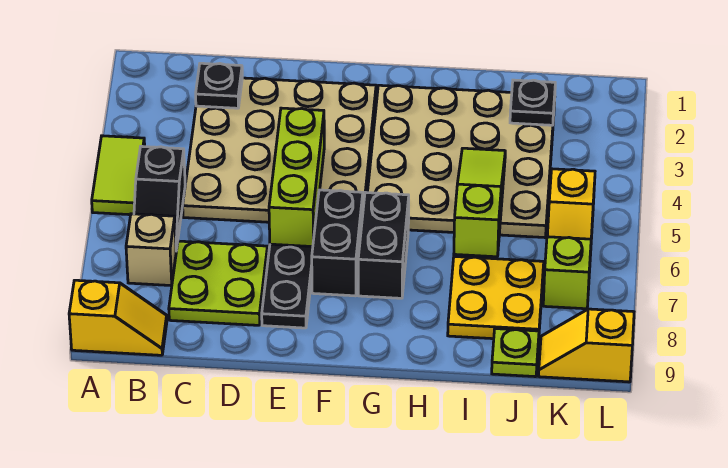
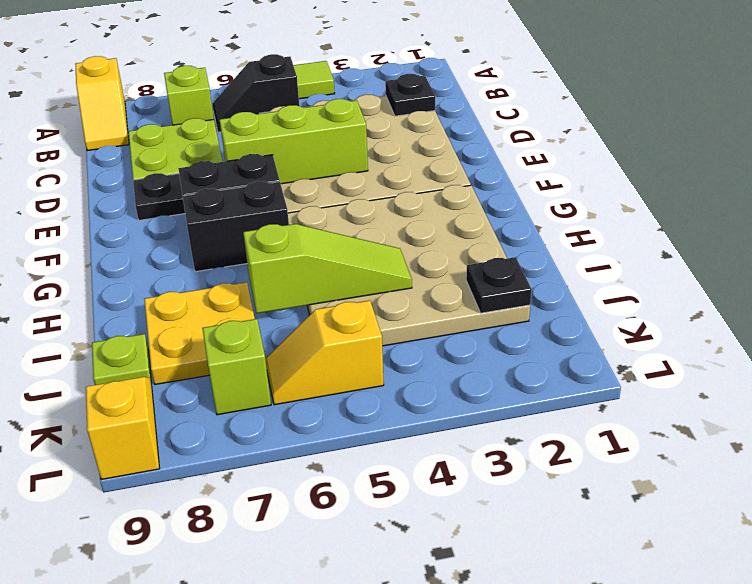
tan 1x1 brick [126,214,176,286] -> lime 1x1 brick [164,66,214,125]

